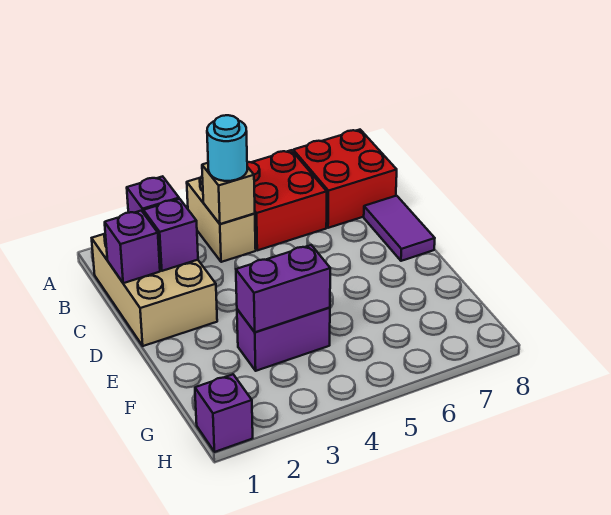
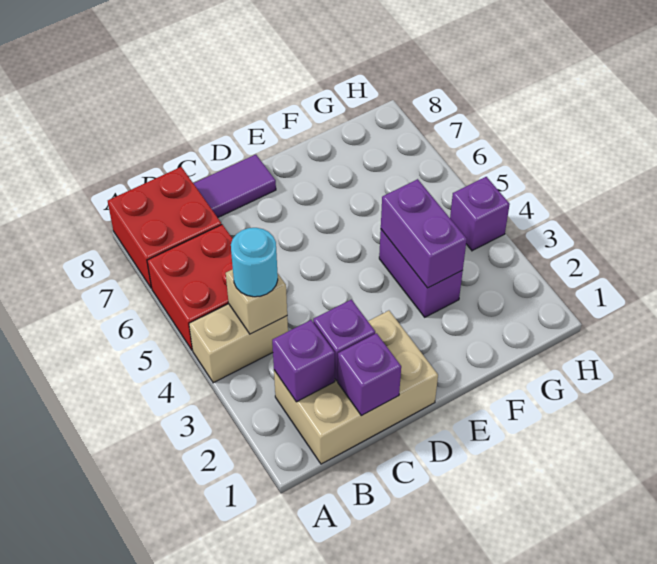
purple 1x1 brick [195,374,253,452] -> purple 1x1 brick moved to [450,177,510,251]

